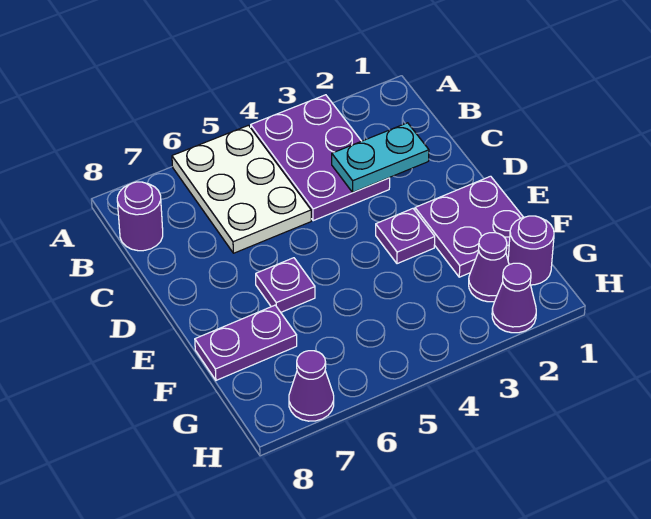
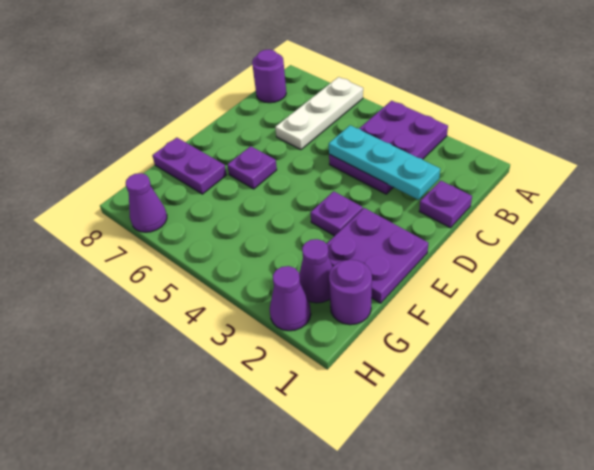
white 2x3 plate [172,125,311,253] -> white 1x3 plate [275,77,363,150]
none -> purple 1x1 plate [419,181,472,228]
cyan 1x2 plate [332,123,429,192] -> cyan 1x3 plate [329,125,440,200]

